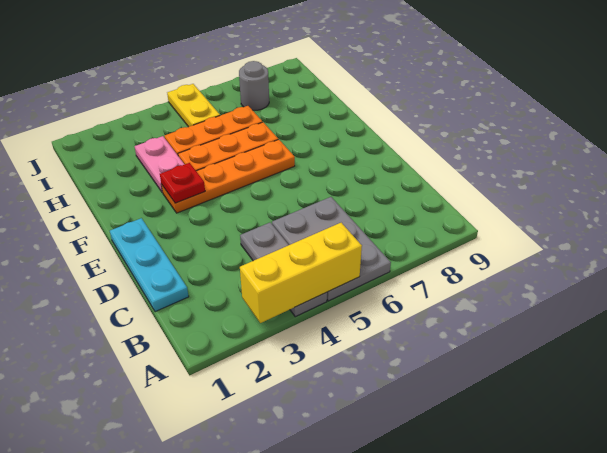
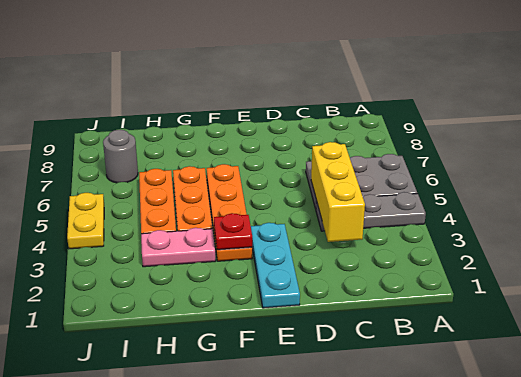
yellow 1x3 brick [240,223,362,323] -> yellow 1x3 brick moved to [311,142,365,242]
cyan 1x3 plate [110,218,189,312] -> cyan 1x3 plate turned to [251,223,300,308]
yellow 1x2 plate [167,84,220,127] -> yellow 1x2 plate turned to [67,193,104,249]

